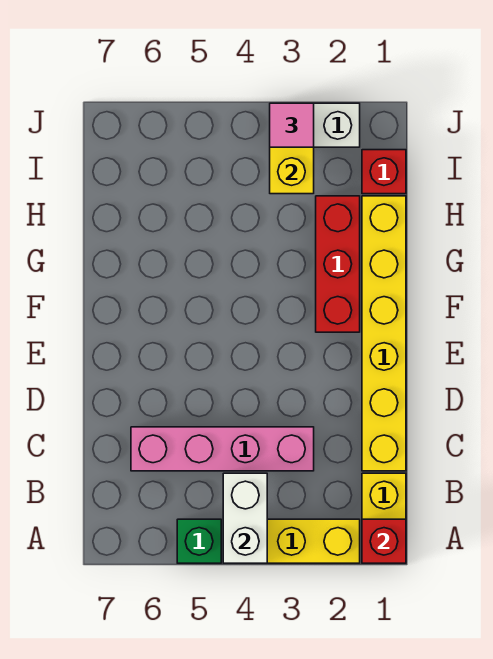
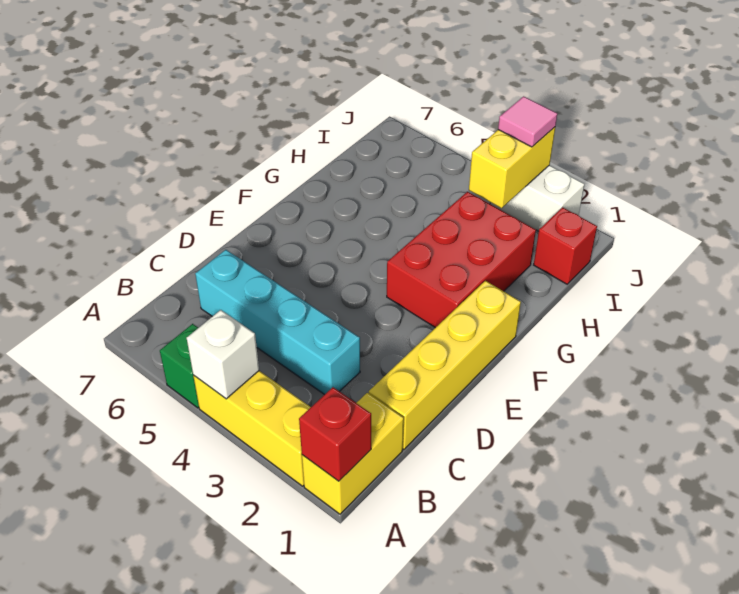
white 1x2 brick [223,473,267,563] -> white 1x1 brick [187,310,259,399]
yellow 1x6 brick [362,196,406,471] -> yellow 1x4 brick [369,281,521,450]
pink 1x4 brick [131,427,314,471] -> cyan 1x4 brick [195,250,360,395]
red 1x3 brick [316,196,360,332] -> red 2x3 brick [387,192,536,328]

